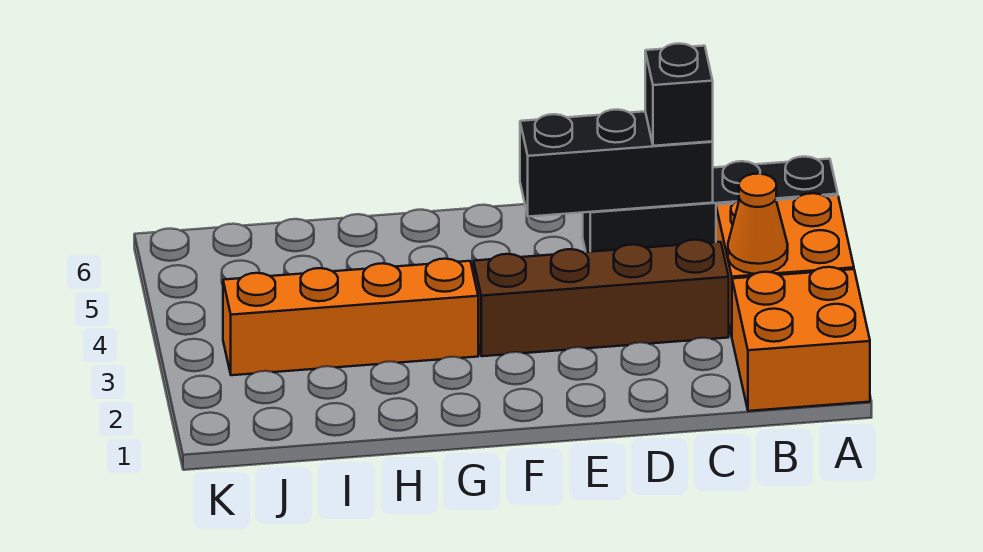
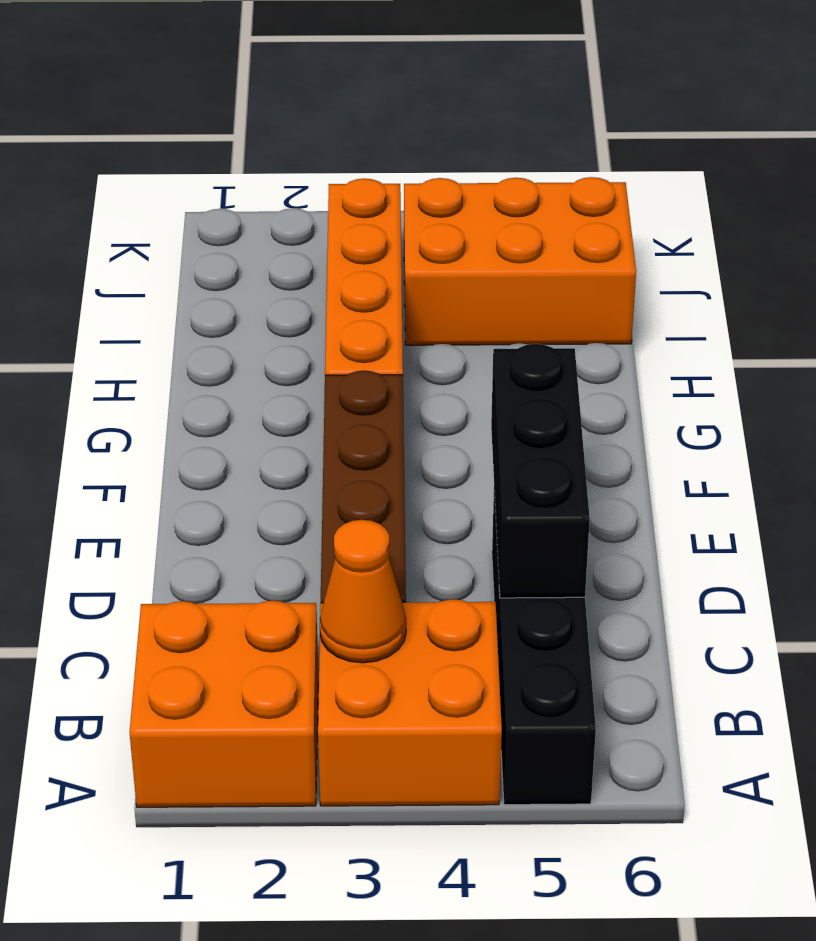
black 1x1 brick [645,43,713,146] -> none
none -> orange 2x3 brick [404,177,636,345]

